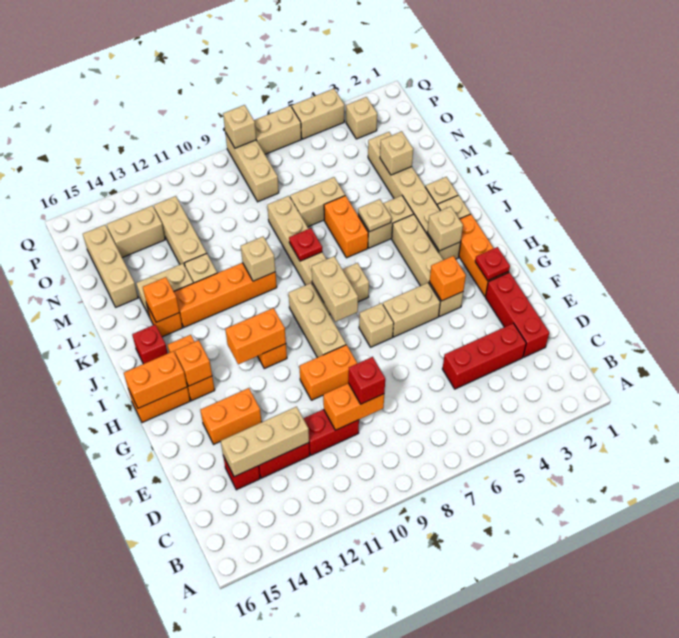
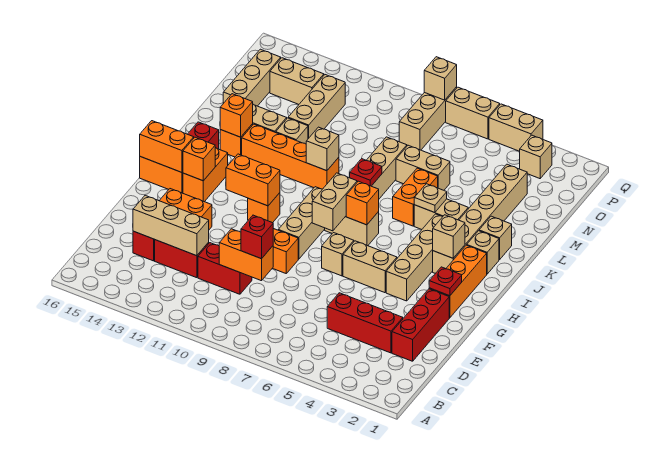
orange 1x1 brick [430,256,466,301] -> orange 1x1 brick moved to [346,181,379,225]
tan 1x1 brick [380,131,413,175] -> none

